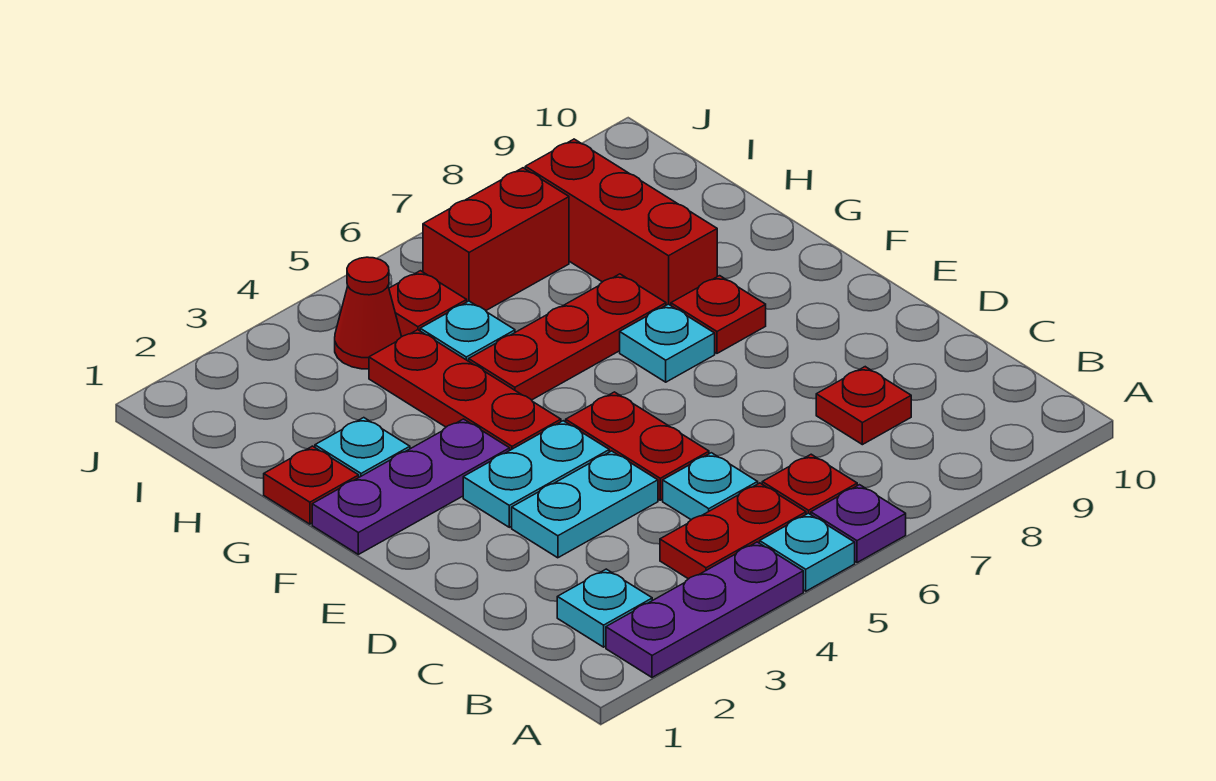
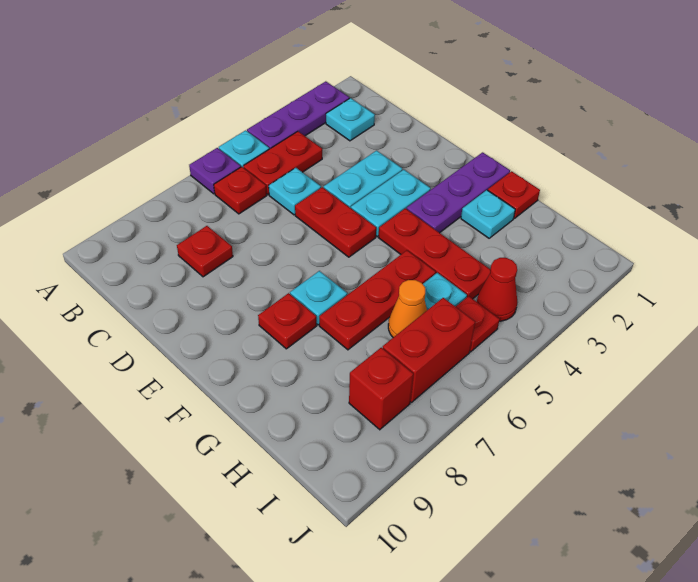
red 1x3 brick [525,139,717,305] -> red 1x1 brick [349,348,413,430]
none -> orange 1x1 cone [388,280,427,337]

